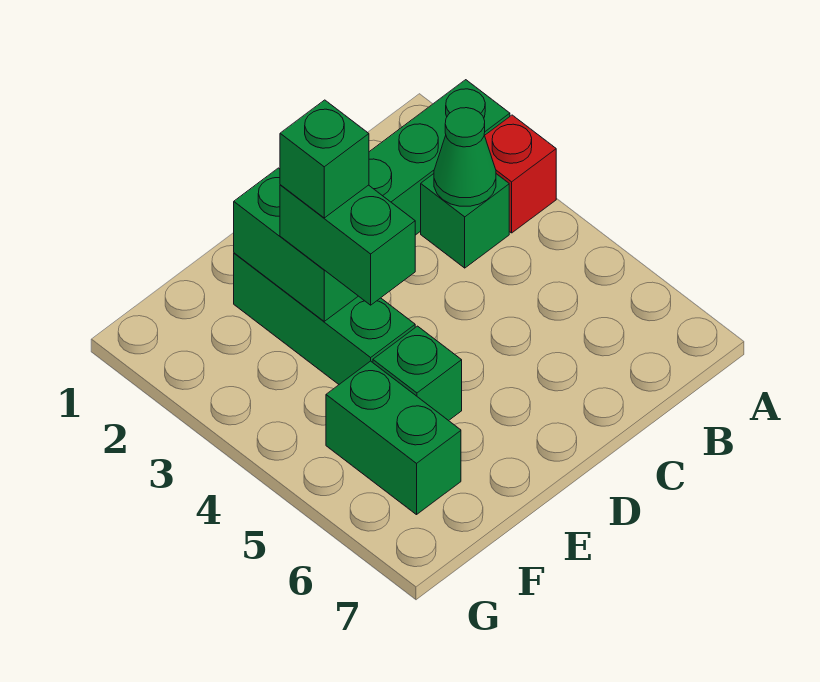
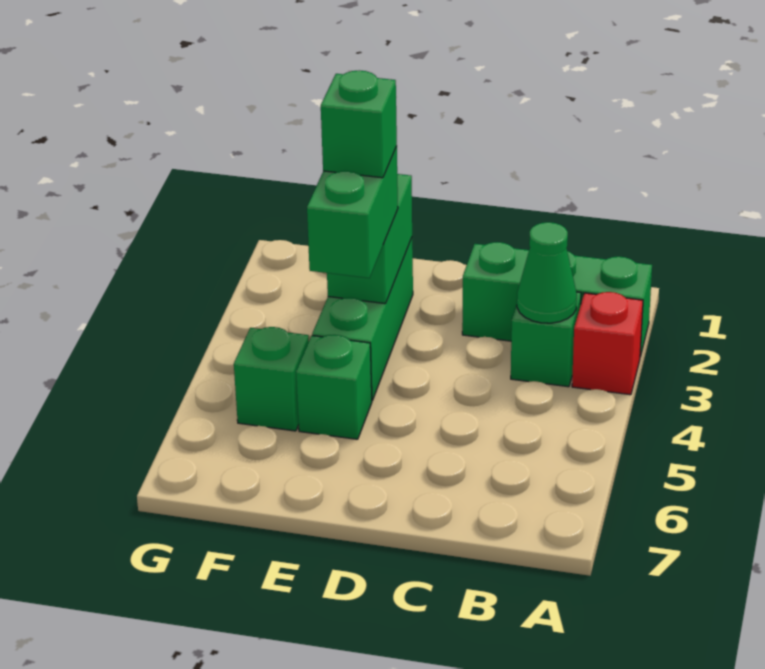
green 1x2 brick [326,361,461,515] -> green 1x1 brick [234,327,309,431]

